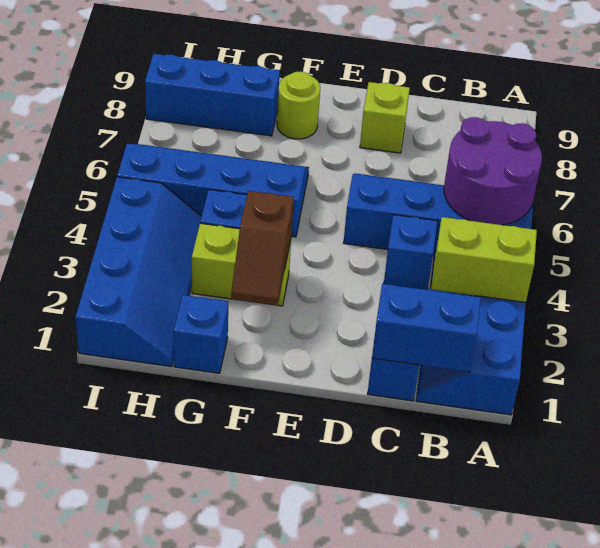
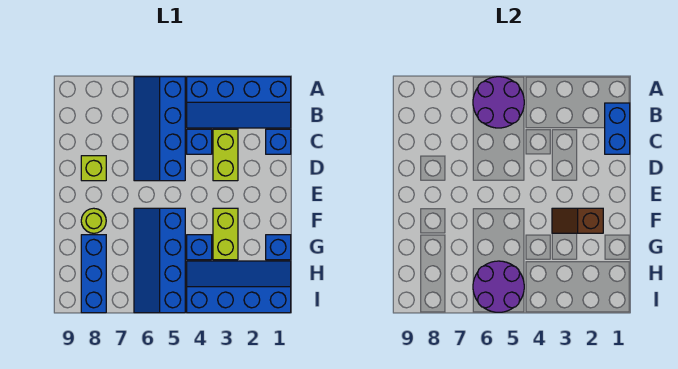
lime 1x2 brick [431,217,537,302] -> lime 1x2 brick moved to [213,129,238,181]
brown 1x2 slope [231,191,294,306] -> brown 1x2 slope turned to [552,208,603,233]
none -> purple 2x2 round brick [473,261,524,312]

